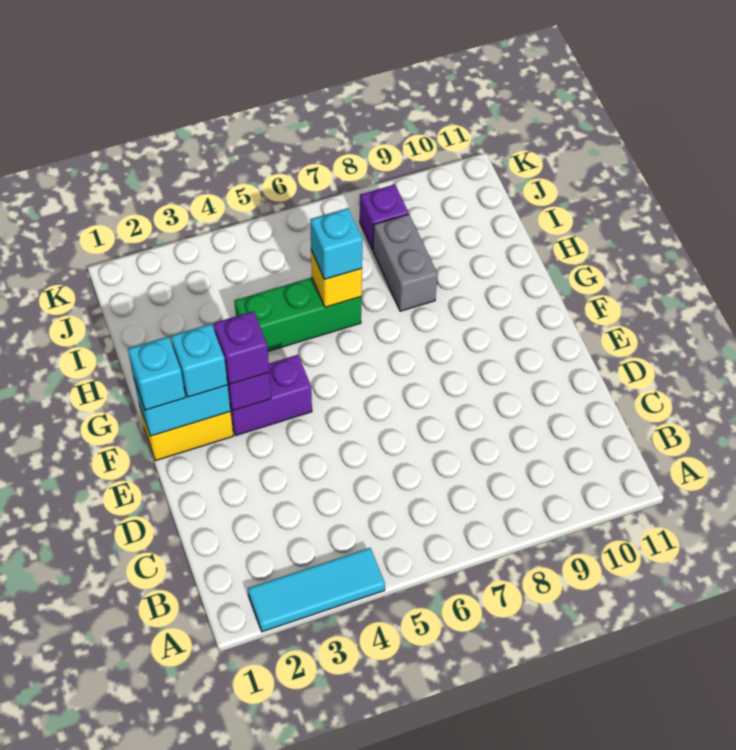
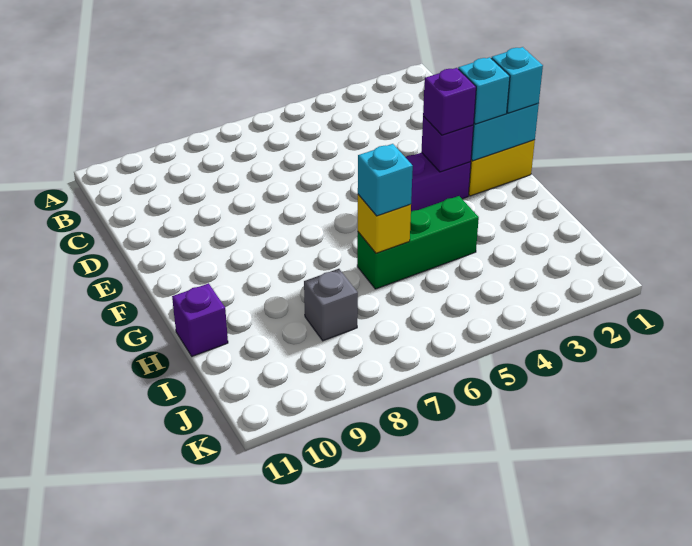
cyan 1x3 tile [248,548,385,632] -> none
grey 1x2 brick [373,214,438,311] -> grey 1x1 brick [304,269,358,341]
purple 1x1 brick [360,185,408,250] -> purple 1x1 brick moved to [172,283,228,356]

